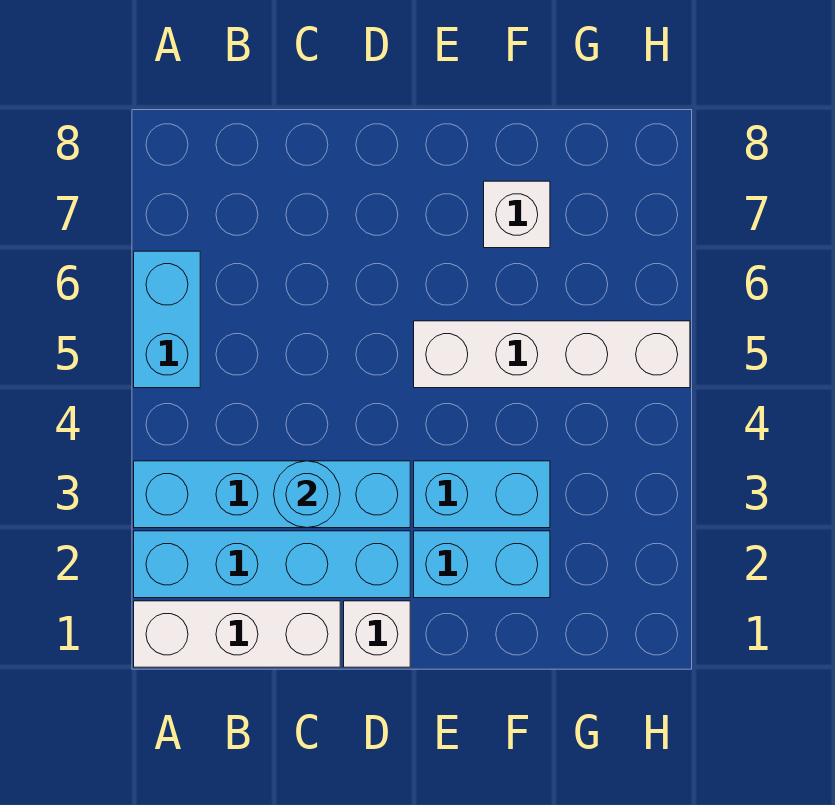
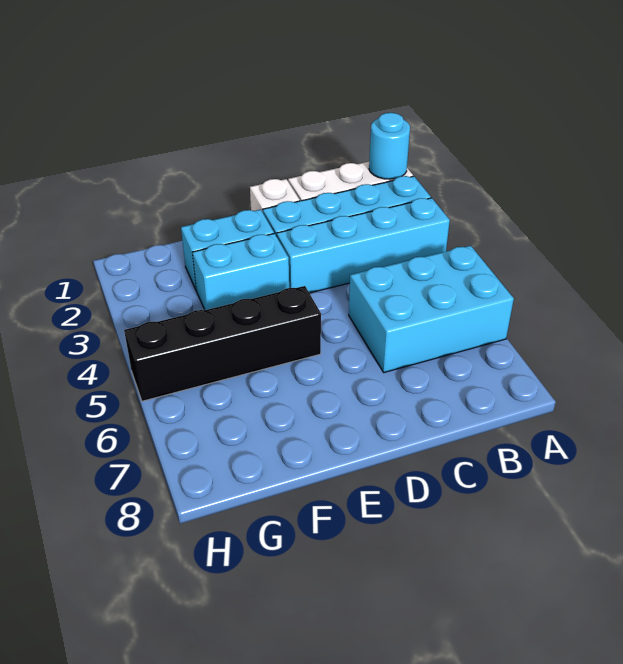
cyan 1x2 brick [134,251,200,388] -> cyan 2x3 brick [349,246,514,373]
cyan 1x1 round brick [274,461,340,528] -> cyan 1x1 round brick moved to [369,113,410,179]
white 1x4 brick [414,321,690,388] -> black 1x4 brick [124,286,321,401]
white 1x1 brick [484,181,550,248] -> none

